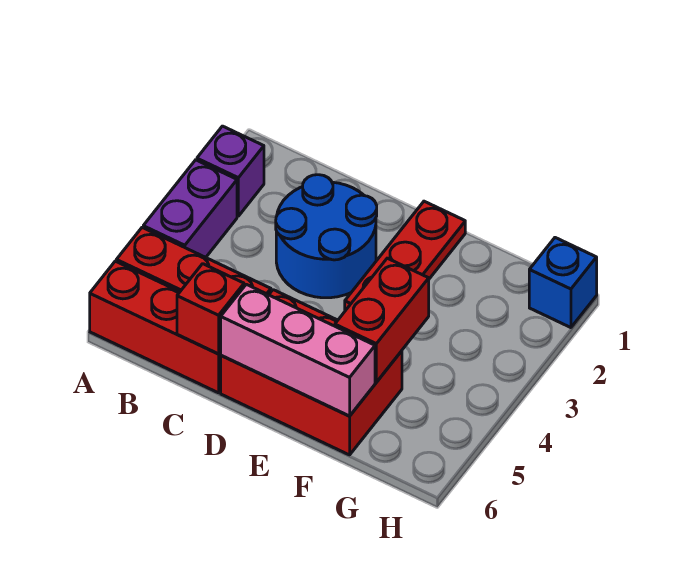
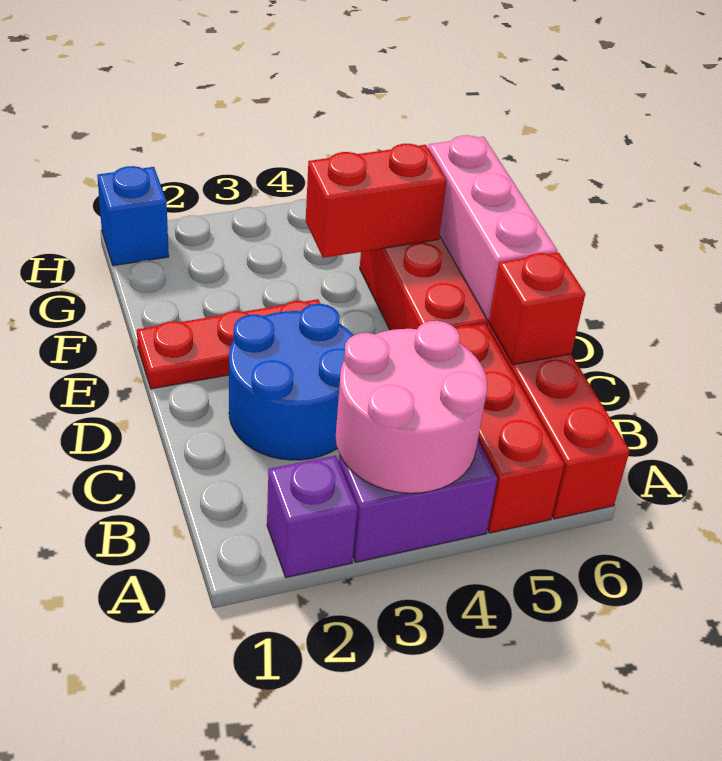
none -> pink 2x2 round brick [336,321,487,493]

